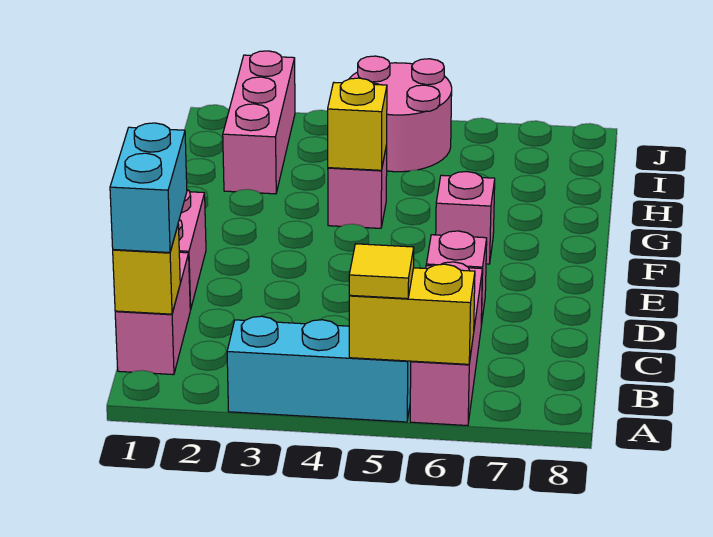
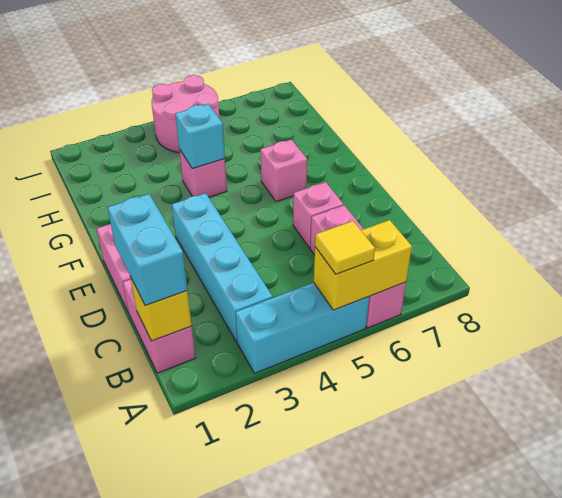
none -> cyan 1x4 brick [172,193,272,342]
yellow 1x1 brick [328,78,387,170] -> cyan 1x1 brick [175,104,225,168]
pink 1x3 brick [223,51,295,194] -> none

